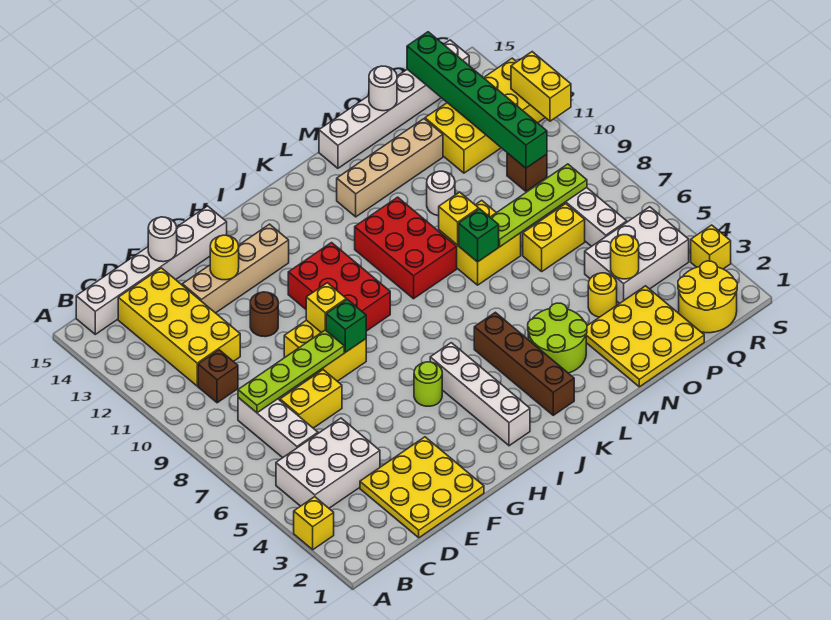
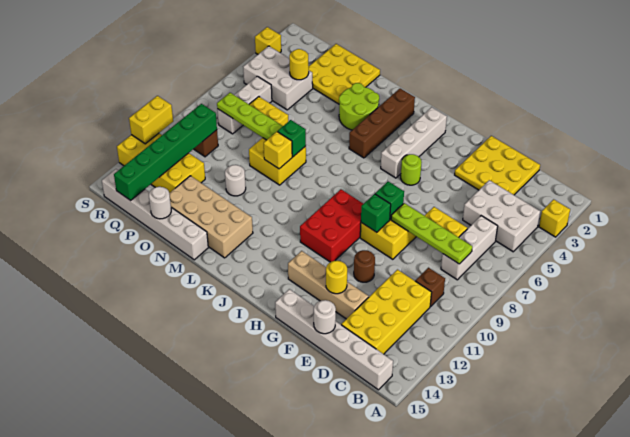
yellow 1x1 brick [306,283,346,332] -> green 1x1 brick [361,194,391,232]
red 2x3 brick [355,197,457,299] -> none
tan 1x4 brick [337,119,443,217] -> tan 2x4 brick [169,176,253,258]
yellow 1x1 round brick [588,273,617,317] -> none
yellow 2x2 round brick [678,261,737,333] -> none

